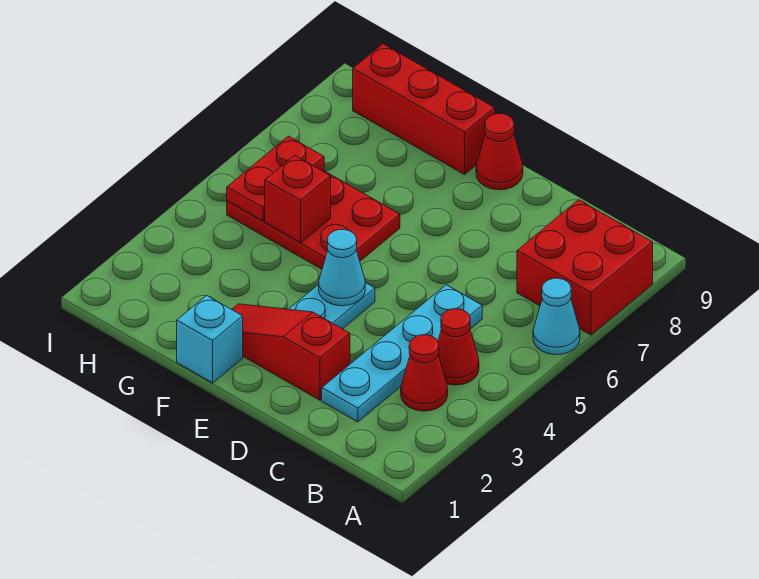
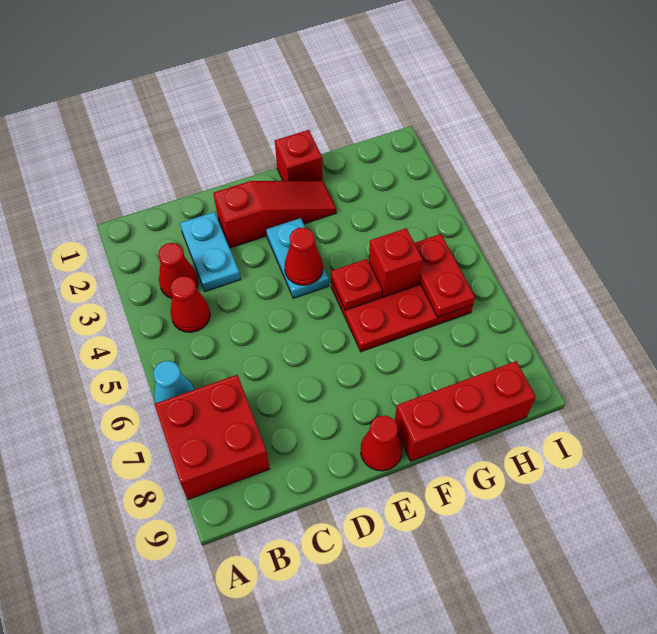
cyan 1x4 plate [322,285,482,422] -> cyan 1x2 plate [180,212,241,291]
cyan 1x1 cone [319,230,365,306] -> red 1x1 cone [284,228,323,285]
cyan 1x1 brick [177,295,243,383] -> red 1x1 brick [275,130,323,181]
none -> red 1x1 plate [331,259,382,310]

